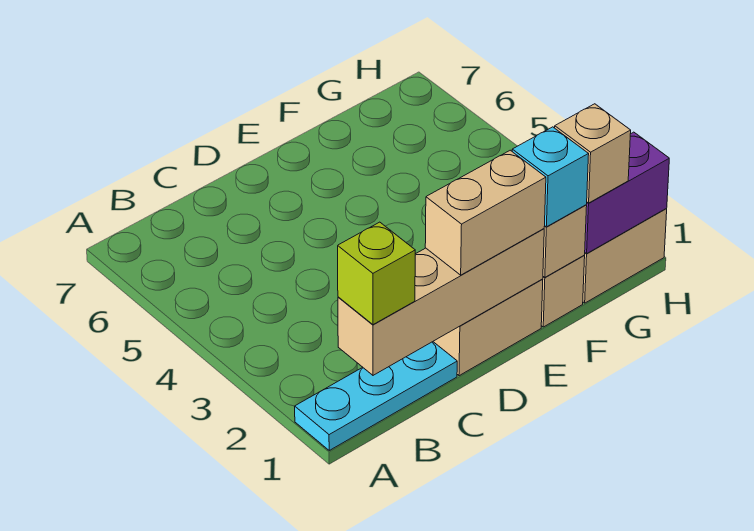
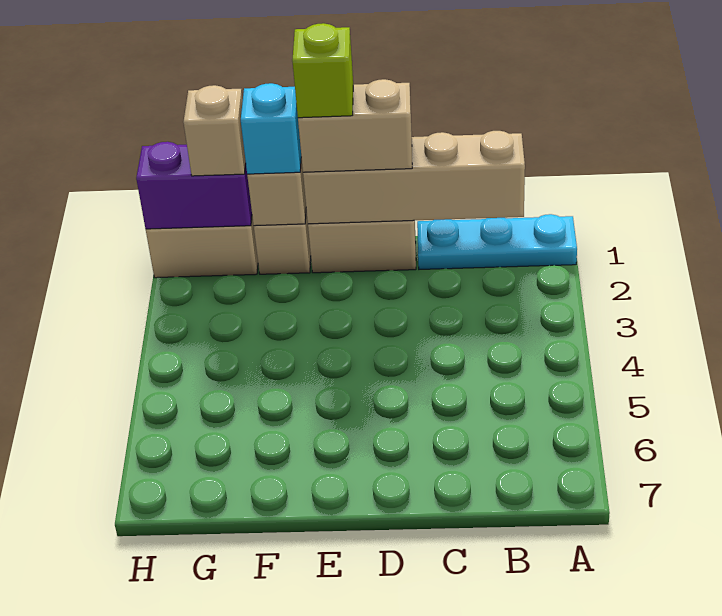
lime 1x1 brick [338,222,415,325] -> lime 1x1 brick moved to [292,23,353,118]

